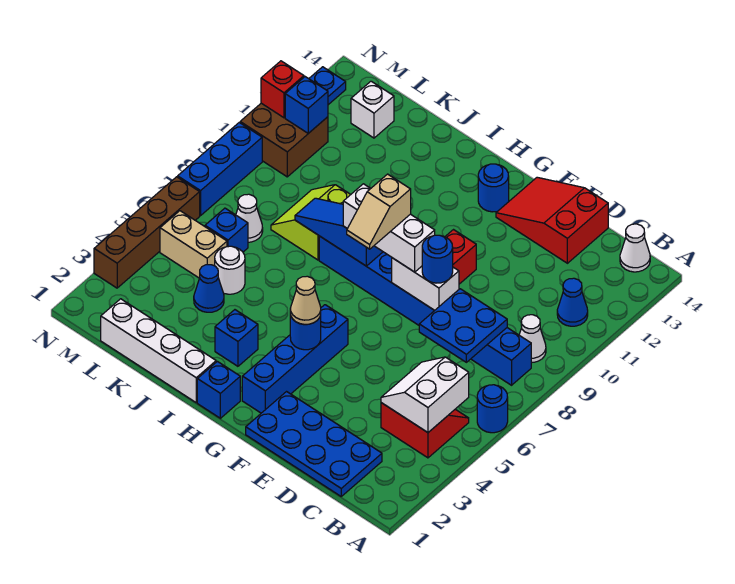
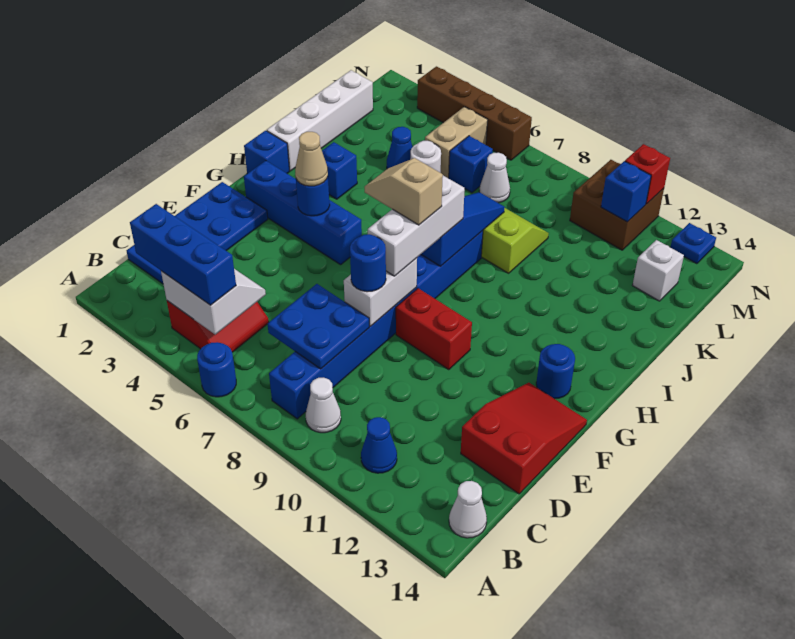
blue 1x3 brick [178,123,262,216] -> blue 1x3 brick moved to [130,204,236,305]

